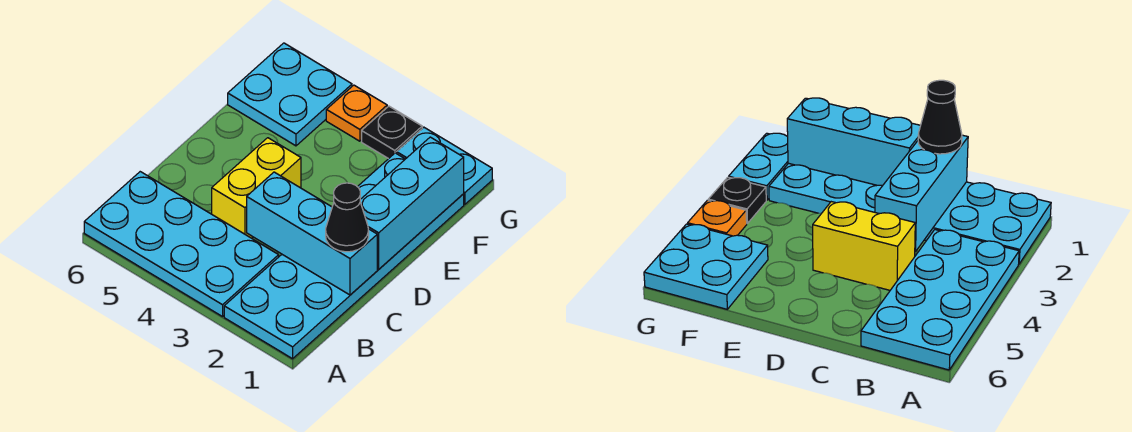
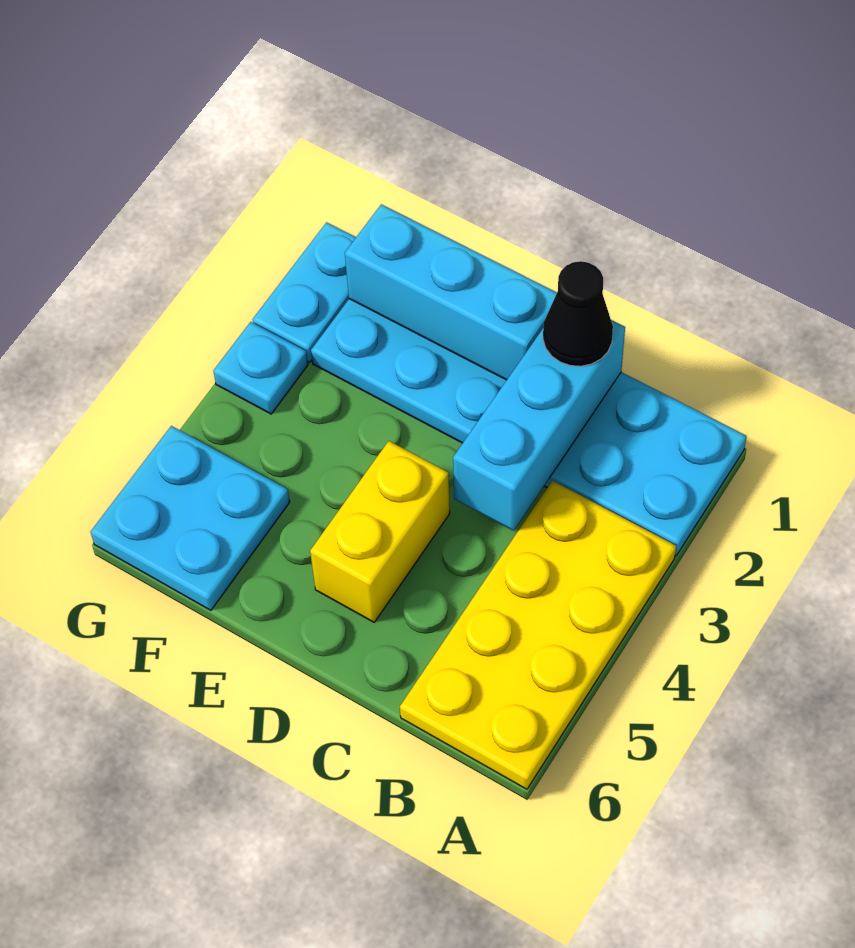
cyan 2x4 plate [84,172,279,317] -> yellow 2x4 plate [400,481,676,789]
yellow 1x2 brick [212,138,301,238] -> yellow 1x2 brick turned to [310,441,450,622]
black 1x1 plate [362,106,422,159] -> cyan 1x1 plate [213,322,308,414]
orange 1x1 plate [326,85,387,141] -> none

